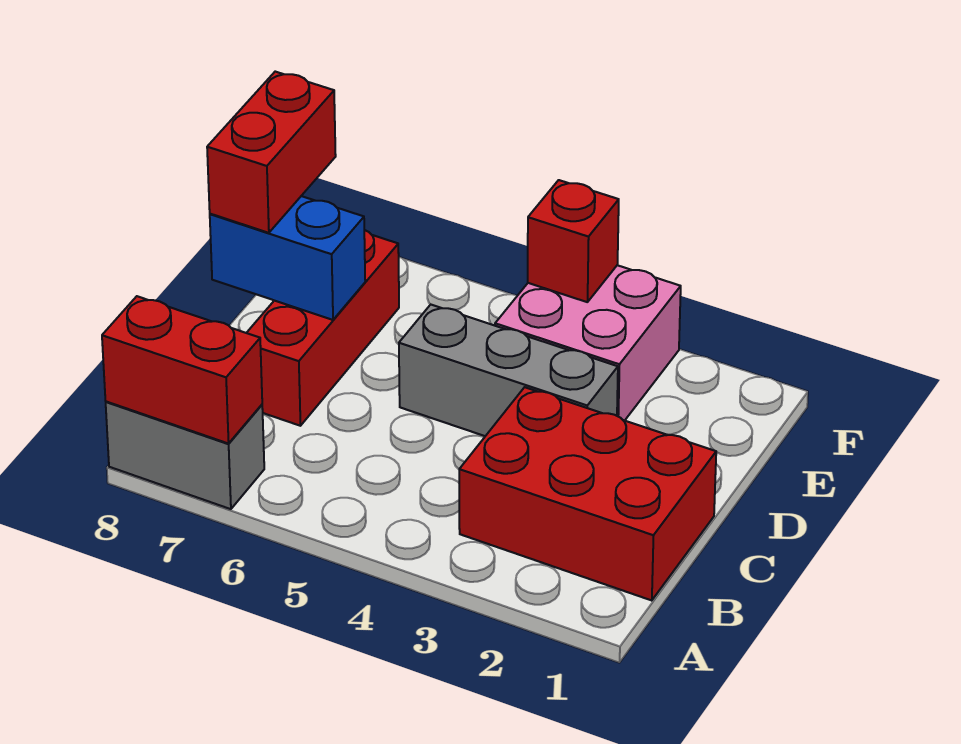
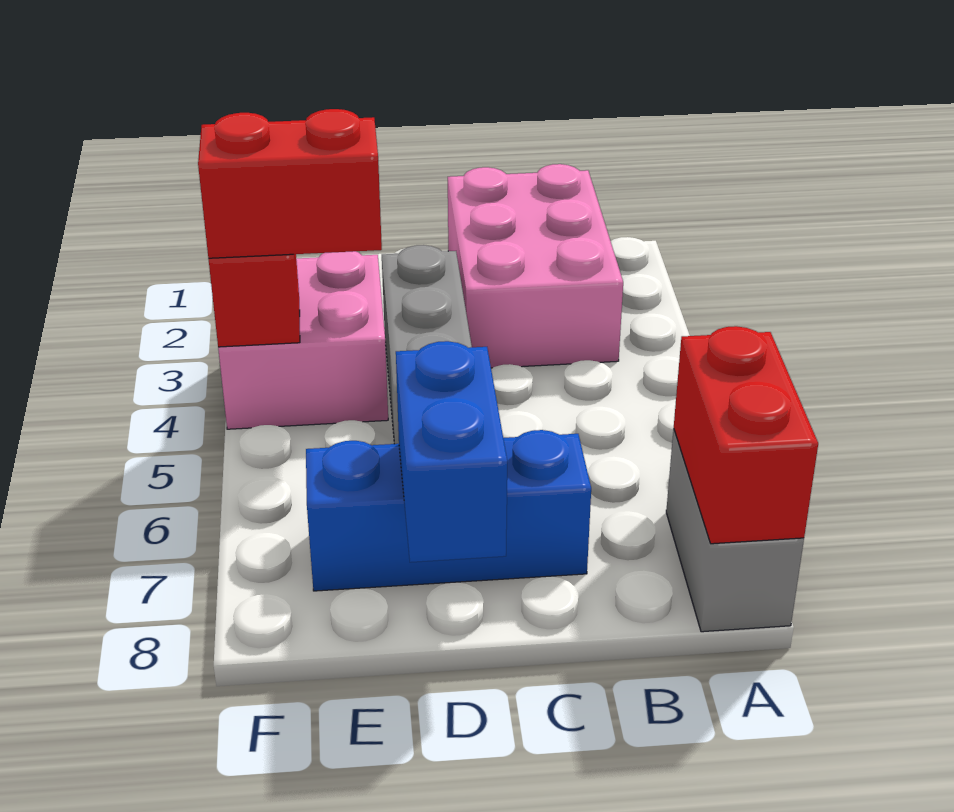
red 2x3 brick [459,387,716,601] -> pink 2x3 brick [448,164,623,368]
red 1x3 brick [247,230,399,426] -> blue 1x3 brick [306,430,591,591]
red 1x2 brick [207,72,336,233] -> red 1x2 brick moved to [198,109,382,258]

